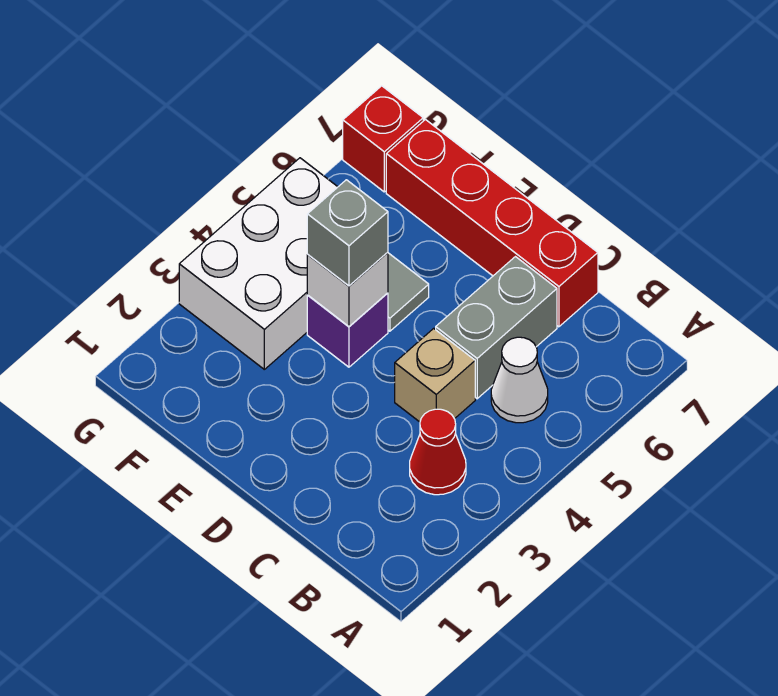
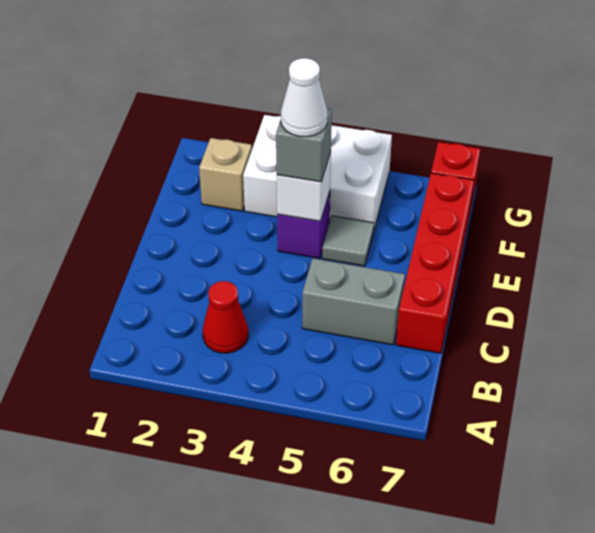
white 1x1 cone [491,337,548,423] -> white 1x1 cone moved to [281,58,328,137]
tan 1x1 brick [395,328,475,422] -> tan 1x1 brick moved to [199,138,252,211]

